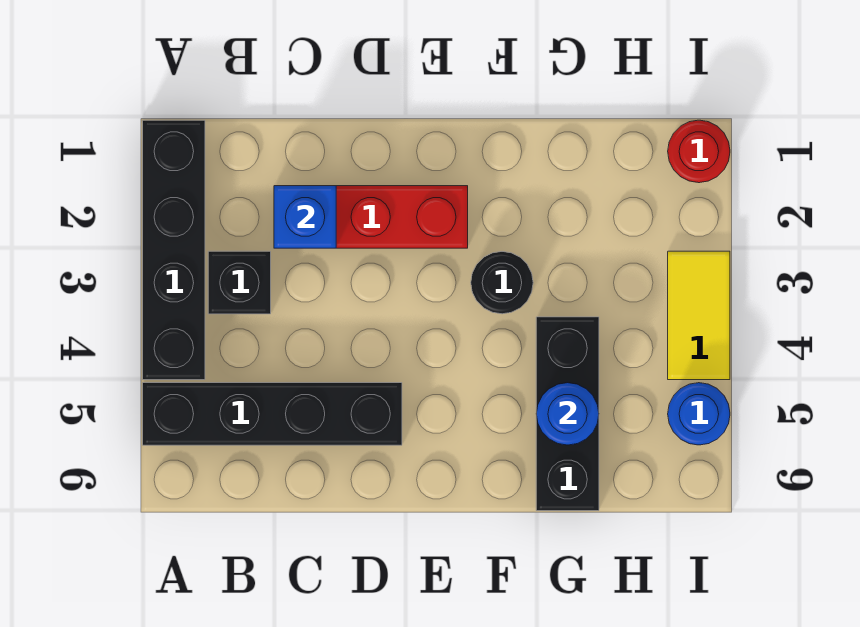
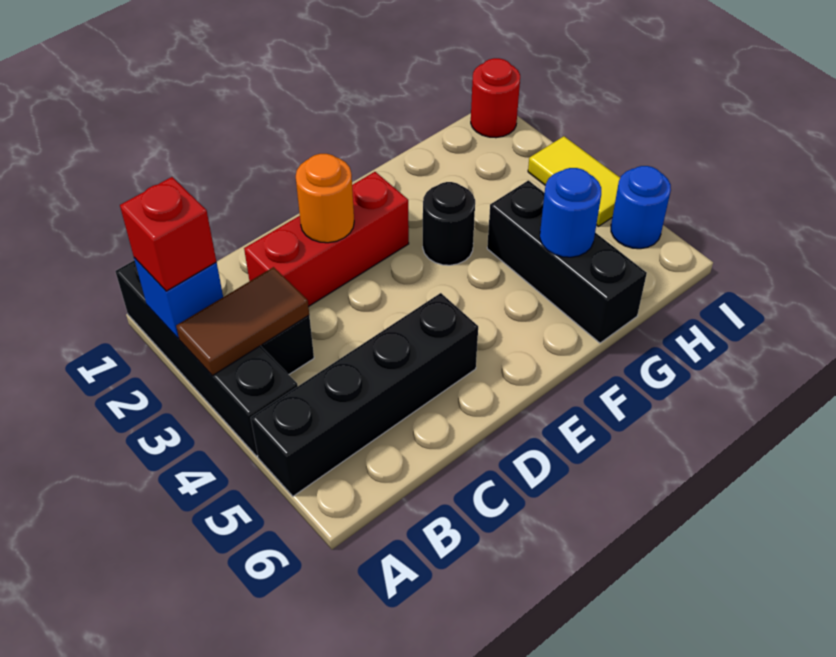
none -> red 1x1 brick [120,177,216,291]
none -> brown 1x2 tile [176,267,309,376]
blue 1x1 brick [274,186,336,248] -> blue 1x1 brick moved to [134,258,223,338]
none -> orange 1x1 round brick [296,154,354,243]

